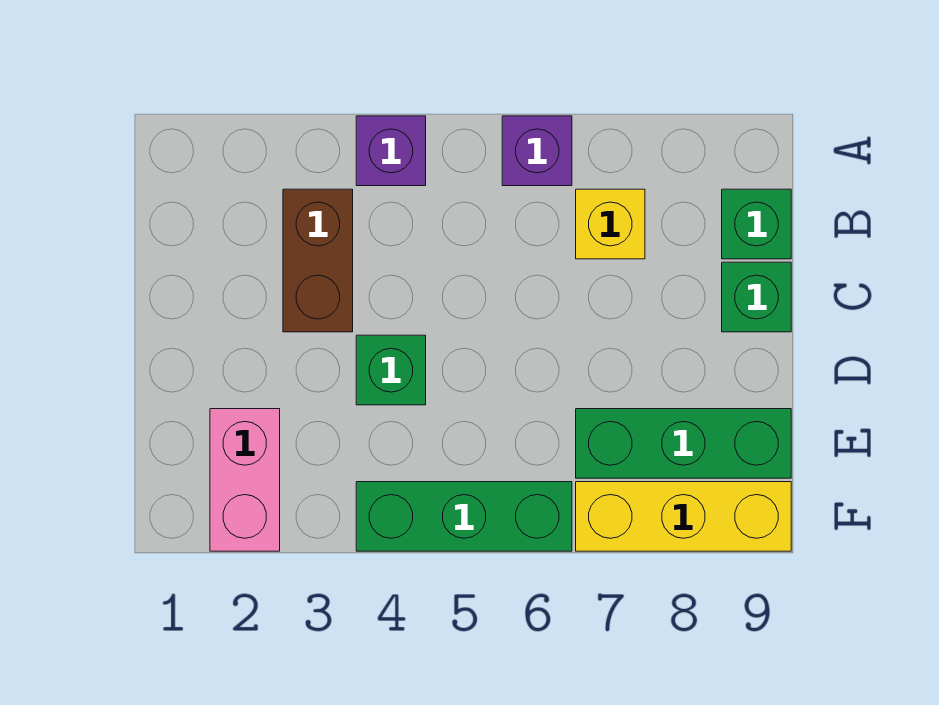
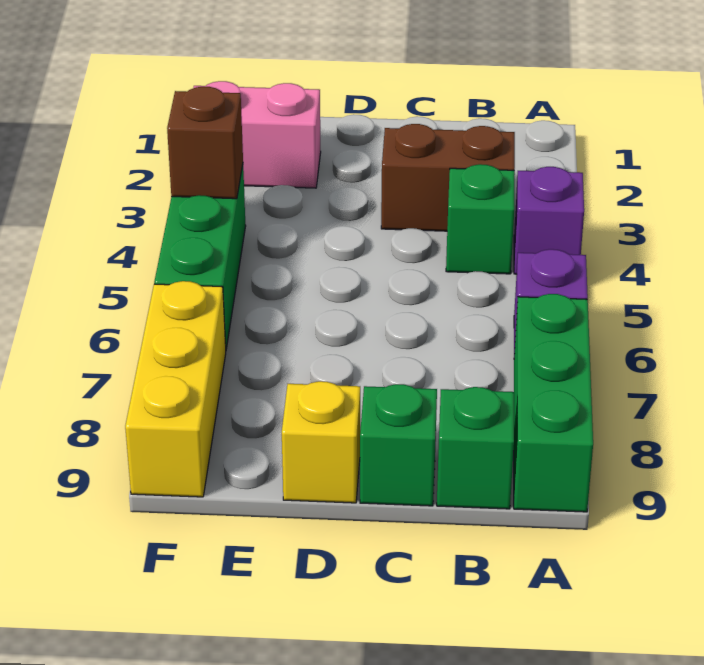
yellow 1x1 brick [576,189,645,259] -> yellow 1x1 brick moved to [282,381,360,503]
green 1x1 brick [356,335,426,405] -> green 1x1 brick moved to [446,164,515,274]
green 1x3 brick [576,409,791,478] -> green 1x3 brick moved to [514,294,593,512]
none -> brown 1x1 brick [167,87,243,199]

